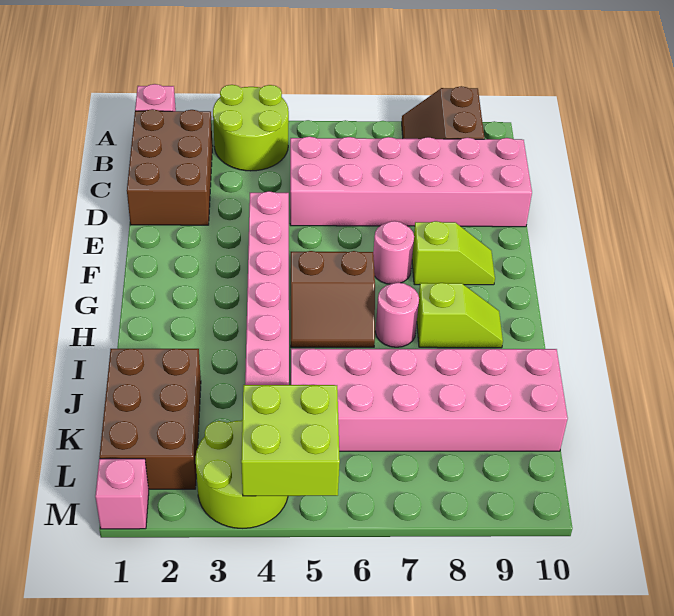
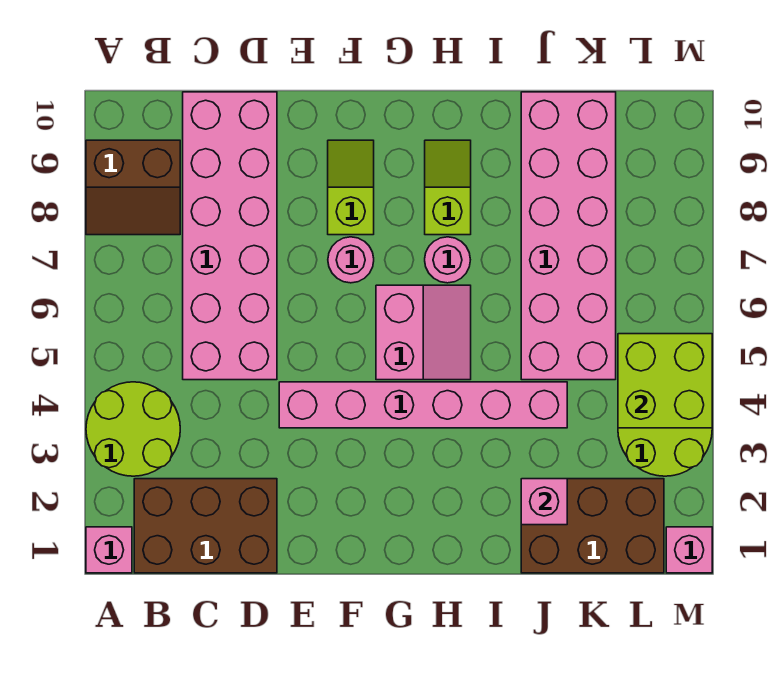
brown 2x2 slope [291,251,375,347] -> pink 2x2 slope [376,285,471,380]
none -> pink 1x1 brick [521,479,567,525]

